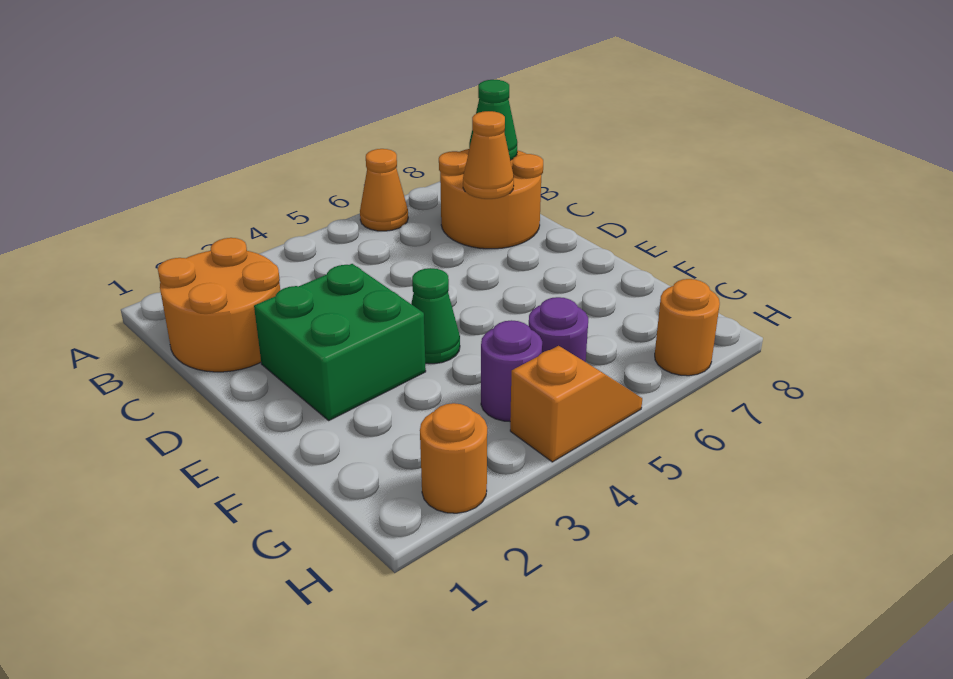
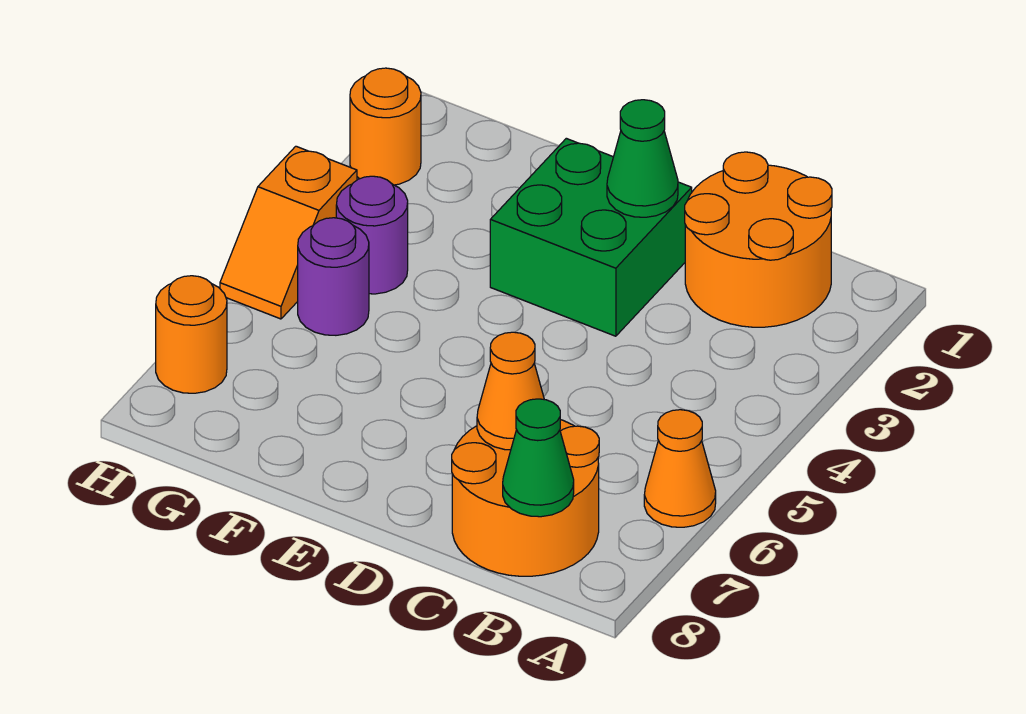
green 1x1 cone [411,268,460,364] -> green 1x1 cone moved to [607,100,678,217]

